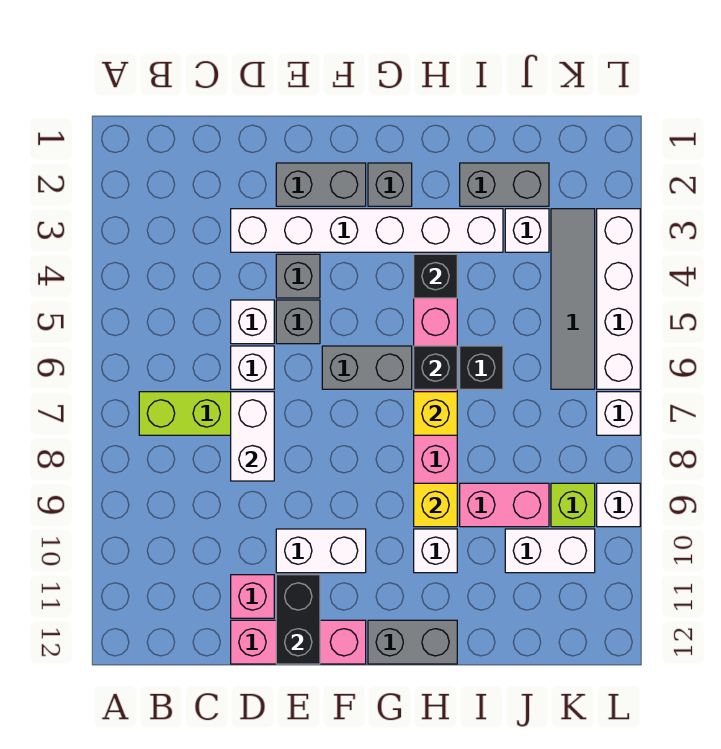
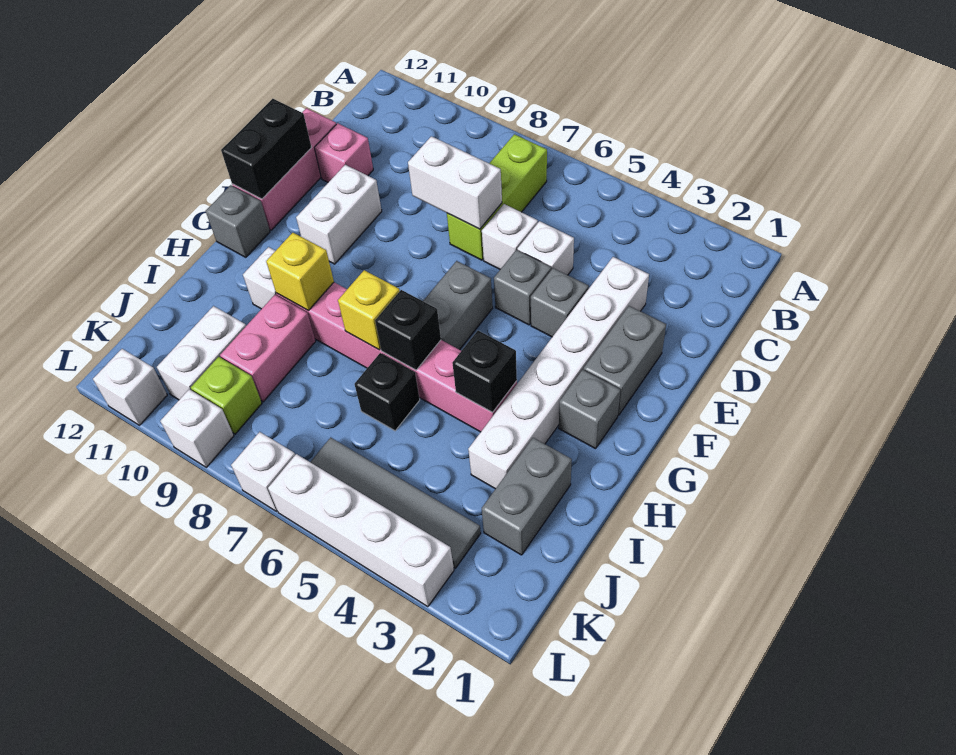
black 1x2 brick [276,575,320,664] -> black 1x2 brick turned to [221,99,312,199]
grey 1x2 brick [368,620,457,664] -> grey 1x1 brick [206,185,270,257]
white 1x1 brick [505,209,549,252] -> white 1x1 brick moved to [93,349,167,425]

